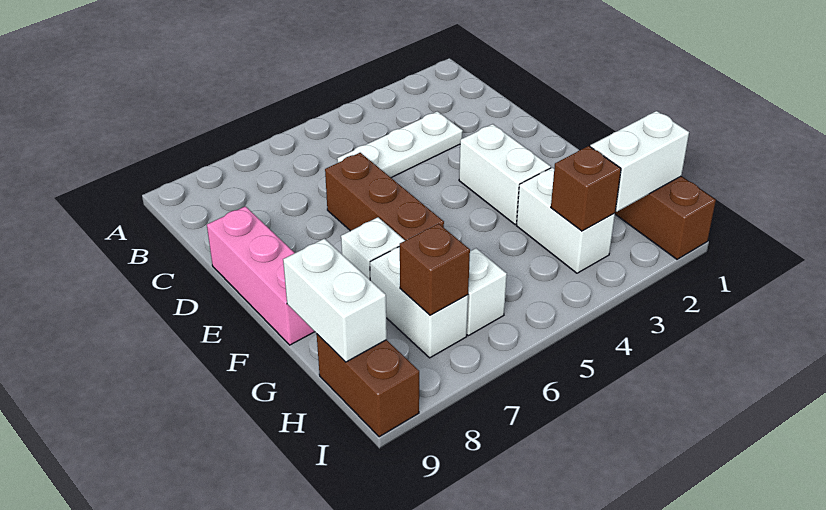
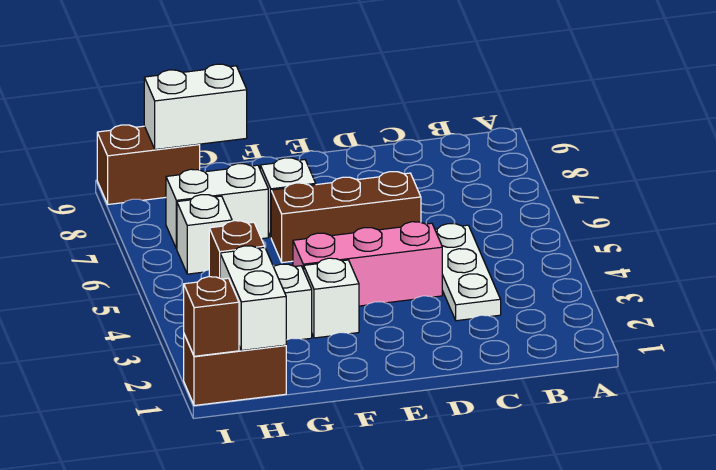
pink 1x3 brick [207,206,315,345] -> pink 1x3 brick moved to [293,222,442,306]
white 1x2 brick [459,124,551,224] -> white 1x1 brick [304,258,359,338]
brown 1x1 brick [400,224,470,315] -> brown 1x1 brick moved to [184,277,239,356]

